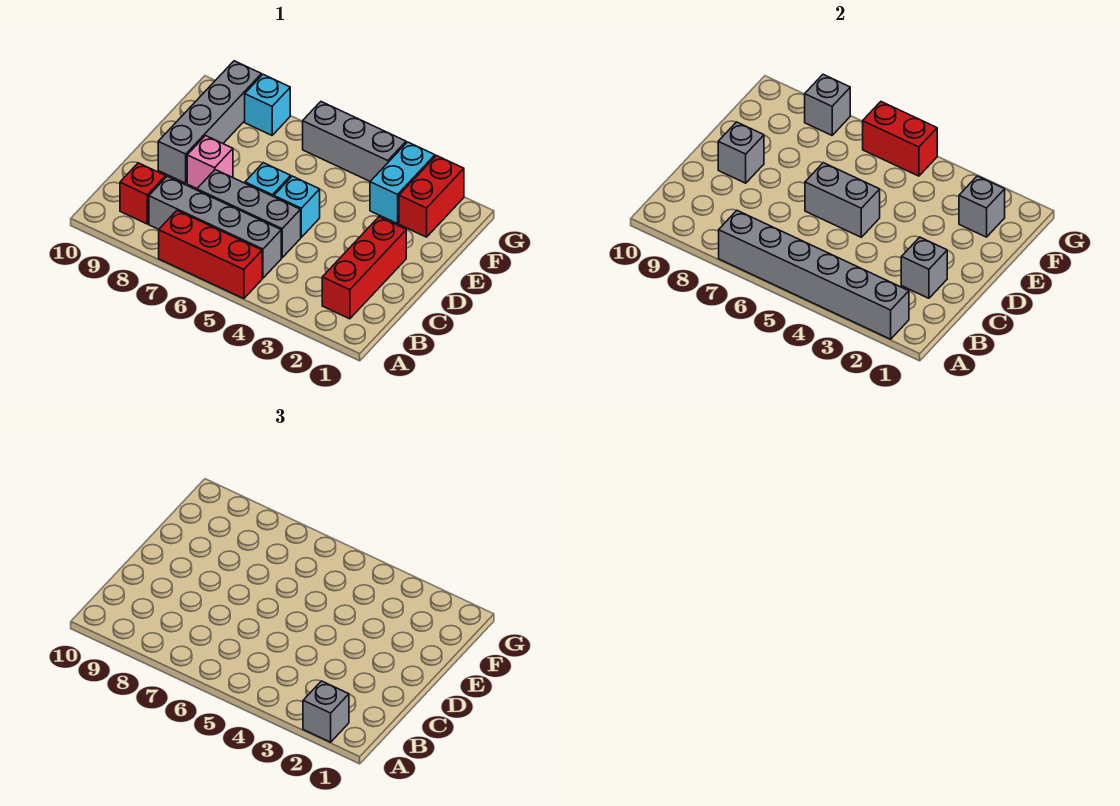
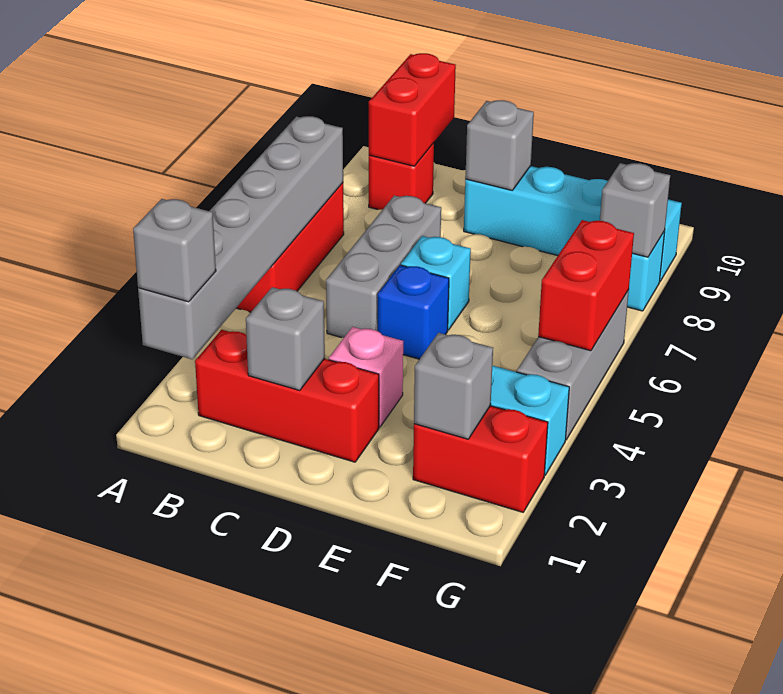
grey 1x4 brick [149,176,281,278] -> none
none -> red 1x2 brick [369,53,456,166]
cyan 1x1 brick [274,176,320,237] -> blue 1x1 brick [378,265,449,359]
grey 1x2 brick [805,163,880,237] -> none
pink 1x1 brick [187,136,233,188] -> pink 1x1 brick moved to [329,327,403,427]
grey 1x4 brick [158,61,262,183] -> cyan 1x4 brick [464,166,682,281]

